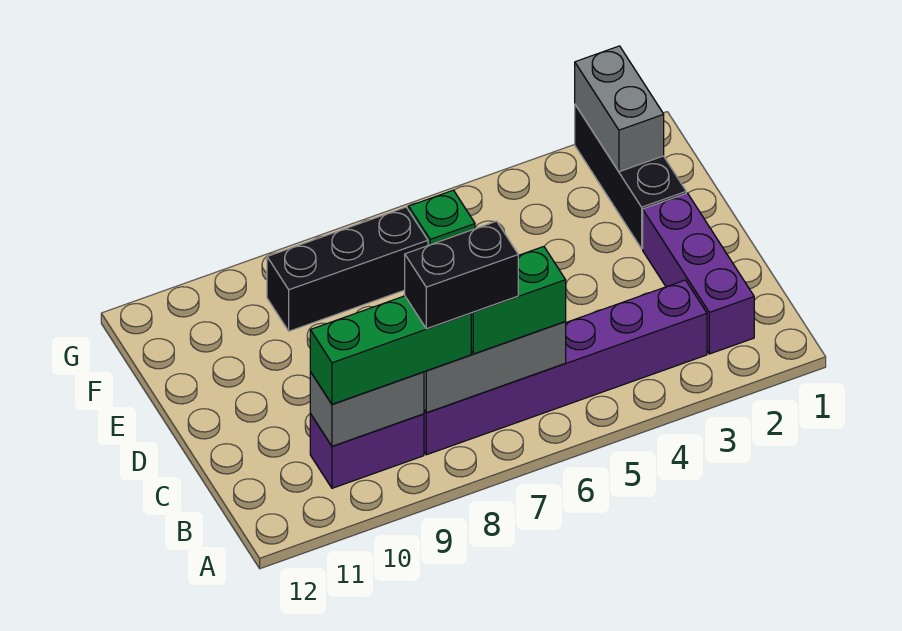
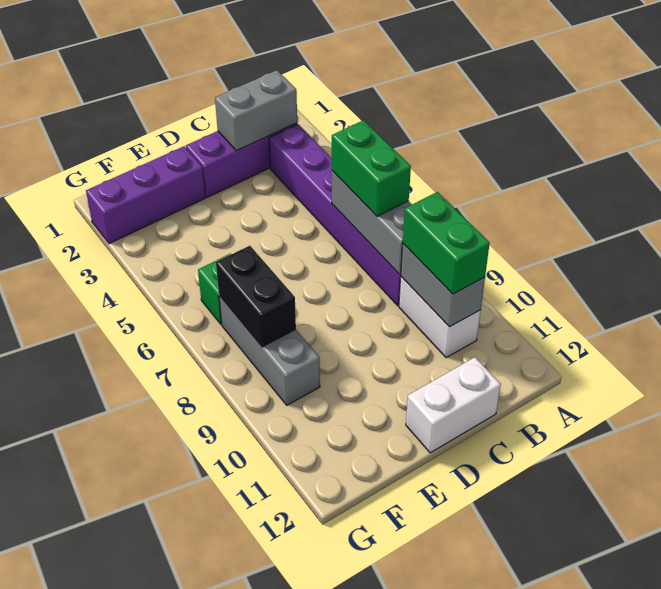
black 1x2 brick [405,221,518,329] -> black 1x2 brick moved to [216,246,296,347]
green 1x3 brick [310,296,471,404] -> green 1x2 brick [403,192,490,294]
purple 1x2 brick [310,414,424,488] -> white 1x2 brick [399,277,481,358]
none -> white 1x2 brick [406,357,501,453]
black 1x3 brick [575,105,686,249] -> purple 1x3 brick [86,146,206,243]
grey 1x2 brick [575,46,664,172] -> grey 1x2 brick moved to [215,70,297,151]
black 1x3 brick [267,207,428,331] -> grey 1x3 brick [219,296,320,405]

